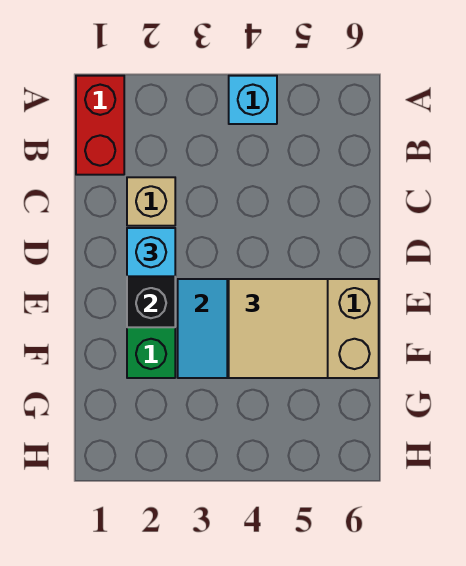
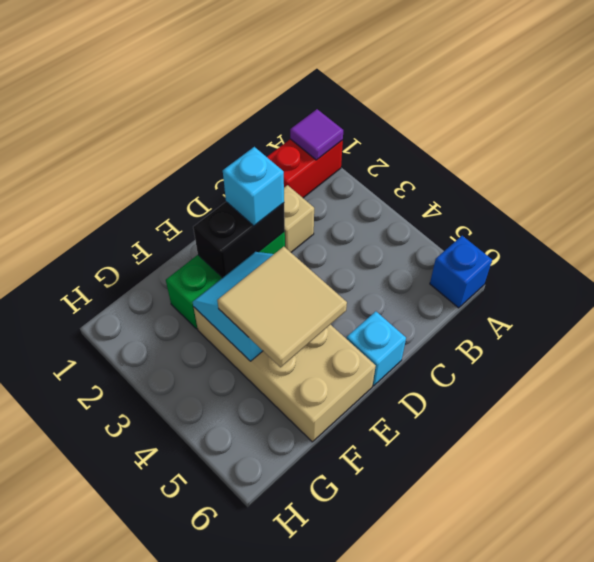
none -> purple 1x1 tile [290,109,343,160]
cyan 1x1 brick [229,76,277,124] -> cyan 1x1 brick moved to [347,311,406,386]
none -> blue 1x1 brick [430,236,492,308]

